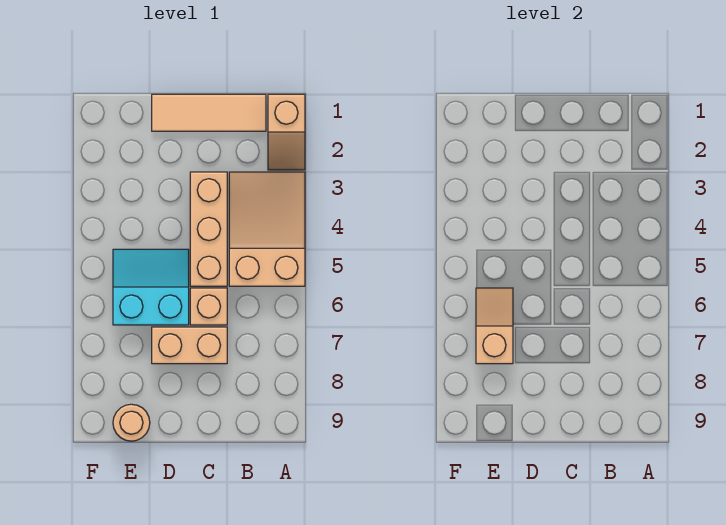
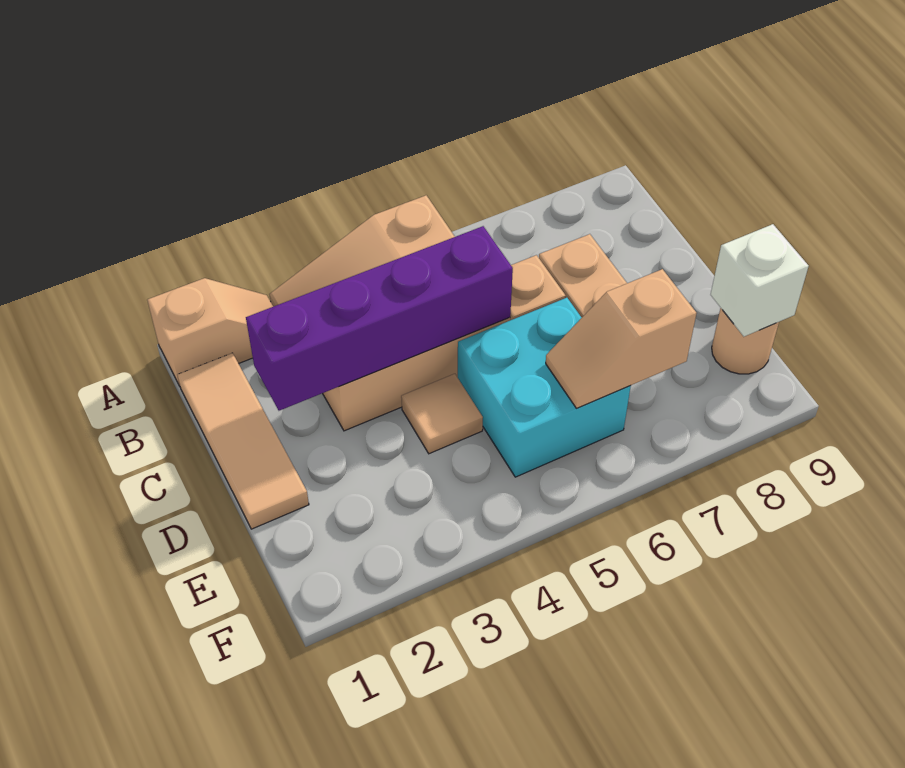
none -> purple 1x4 brick [246,226,513,411]
none -> tan 1x1 tile [401,374,483,454]
cyan 2x2 slope [113,249,189,325] -> cyan 2x2 brick [458,298,631,477]
none -> white 1x1 brick [711,224,809,337]

